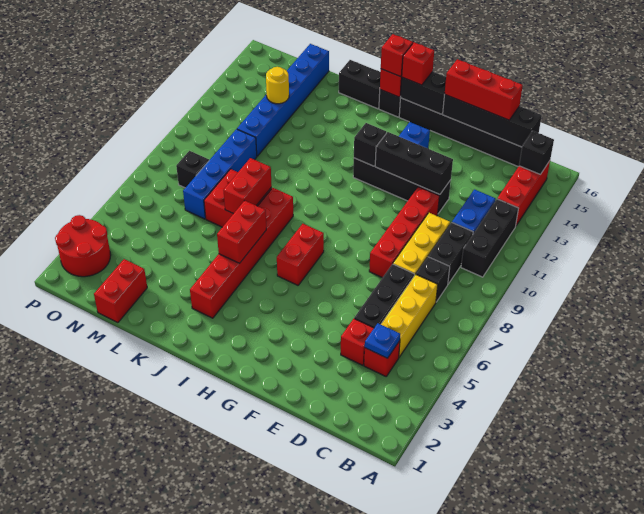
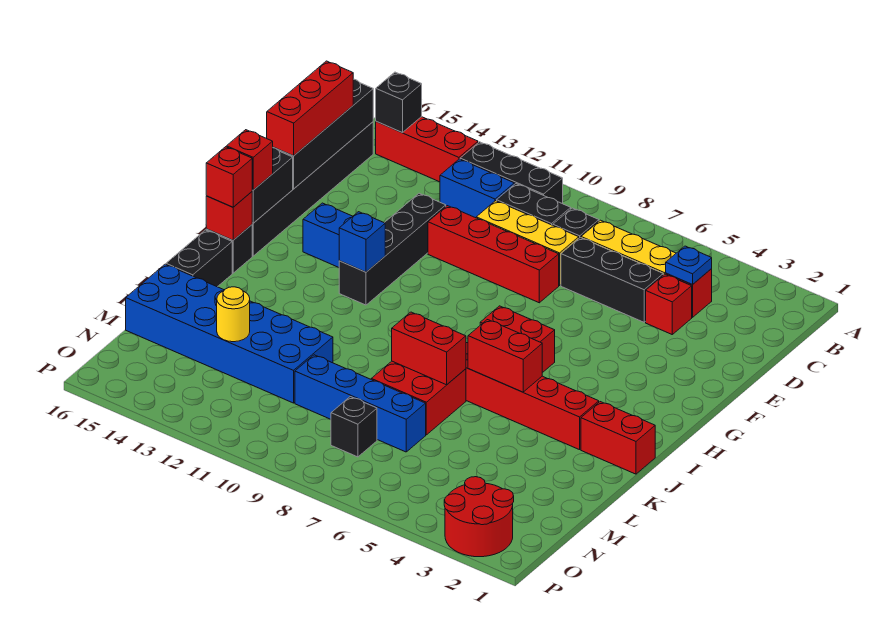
black 1x3 brick [375,132,453,194] -> none
black 1x1 brick [354,123,386,166] -> blue 1x1 brick [339,212,385,272]
red 1x2 brick [94,259,147,323] -> red 1x2 brick moved to [581,402,655,474]
blue 1x6 brick [237,44,329,156] -> blue 2x6 brick [126,264,333,403]

